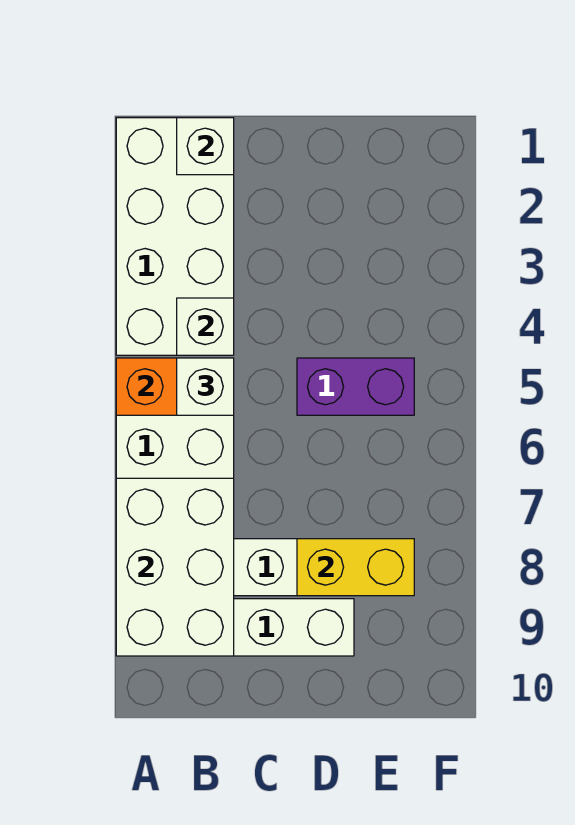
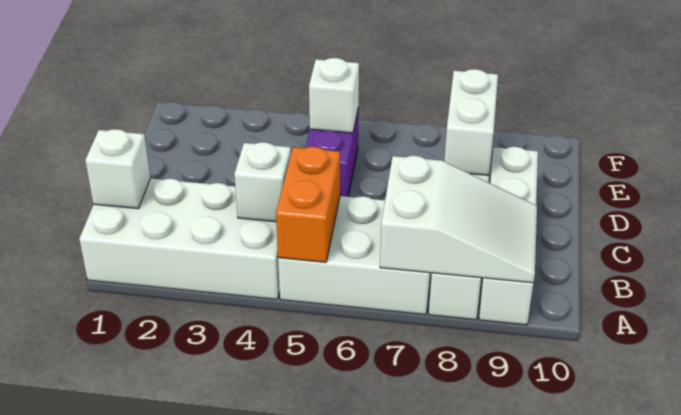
white 2x3 brick [116,478,234,656] -> white 2x3 slope [380,156,537,283]
white 1x1 brick [177,358,234,415] -> white 1x1 brick moved to [309,58,359,133]
yellow 1x2 brick [297,539,414,596] -> white 1x2 brick [444,69,498,175]

